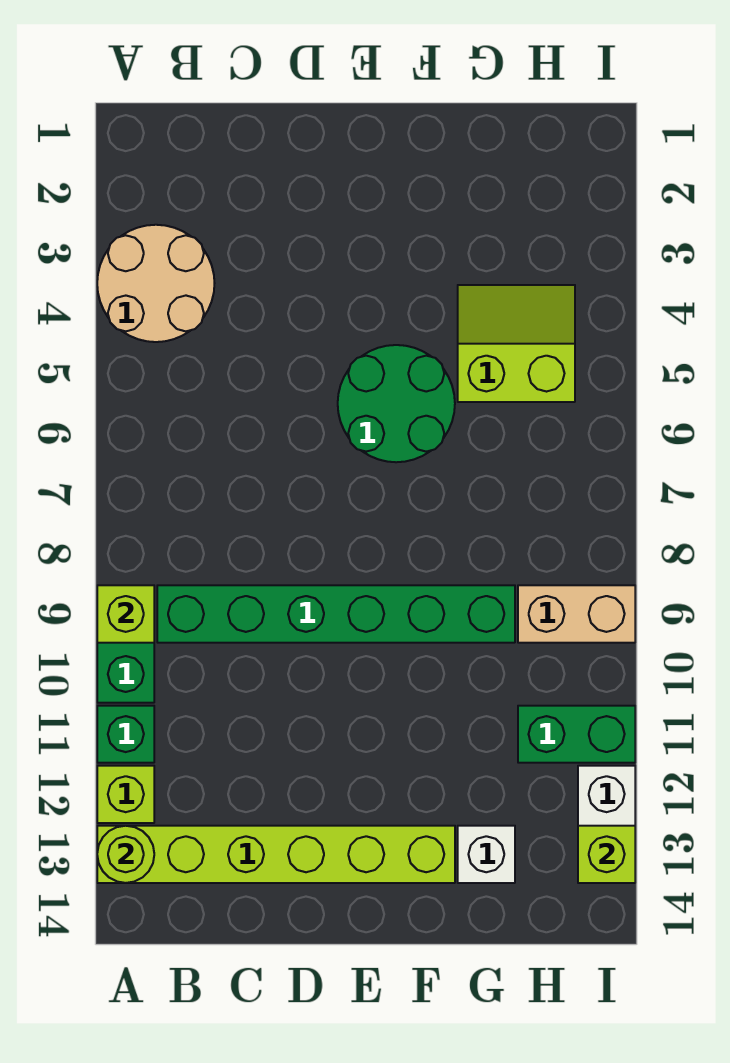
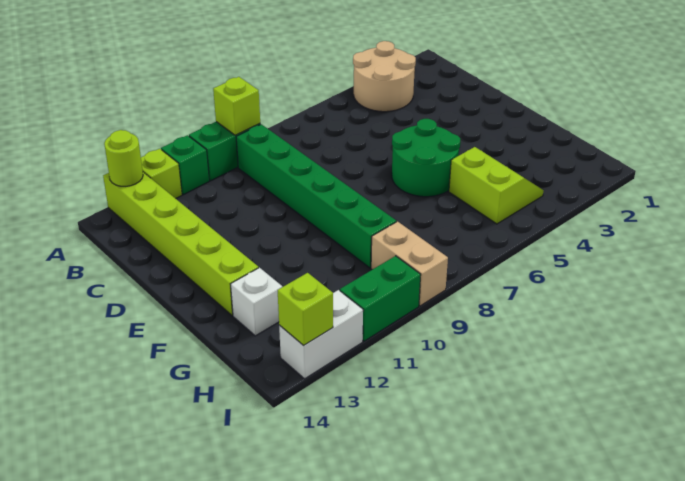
green 1x2 brick [518,706,635,763] -> green 1x2 brick turned to [340,256,421,341]

